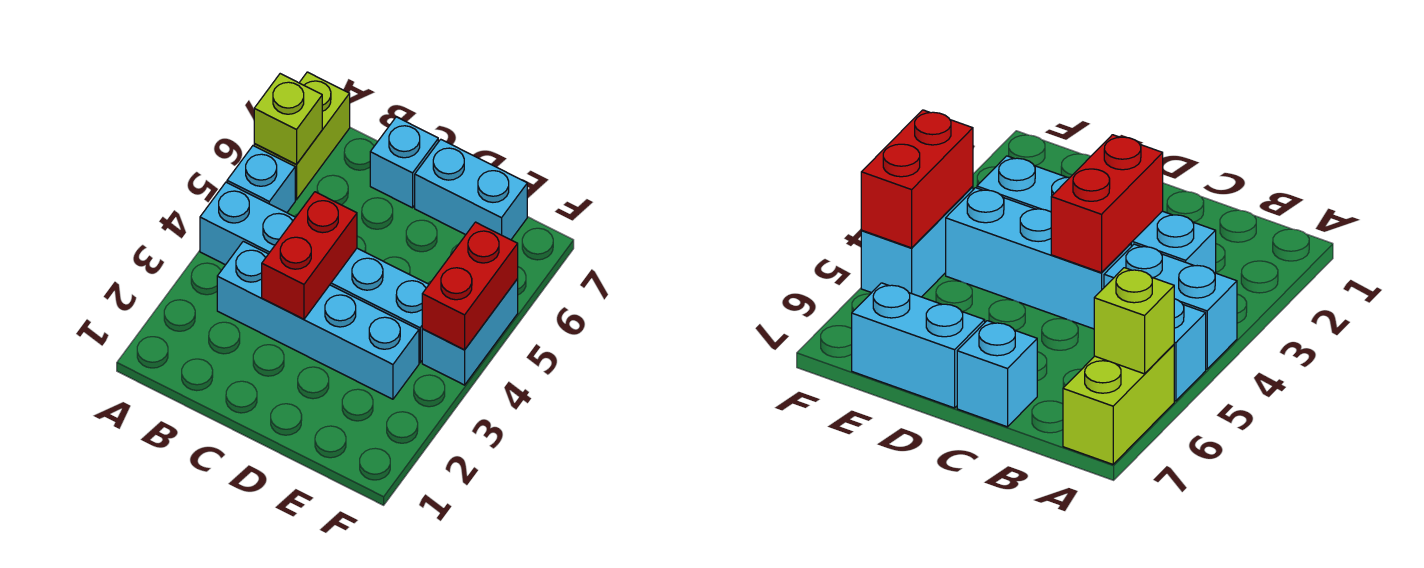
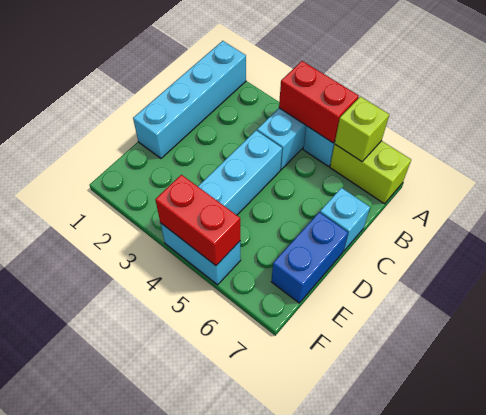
cyan 1x4 brick [217,241,419,399] -> cyan 1x4 brick moved to [133,41,246,158]
red 1x2 brick [262,192,357,319] -> red 1x2 brick moved to [279,61,359,143]
cyan 1x2 brick [415,139,527,240] -> blue 1x2 brick [271,212,348,303]

